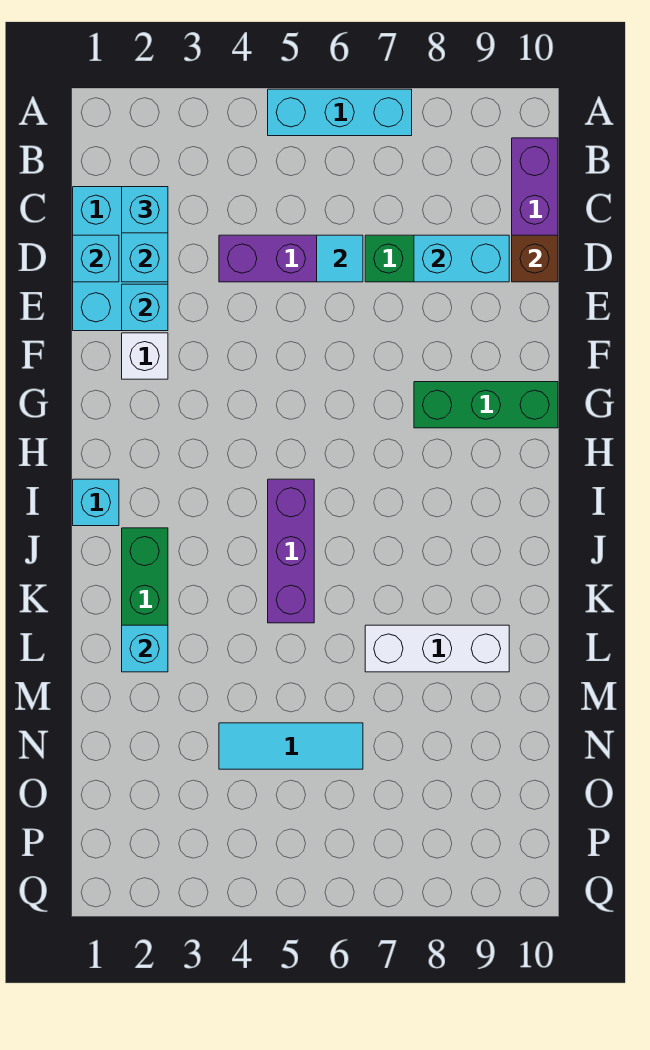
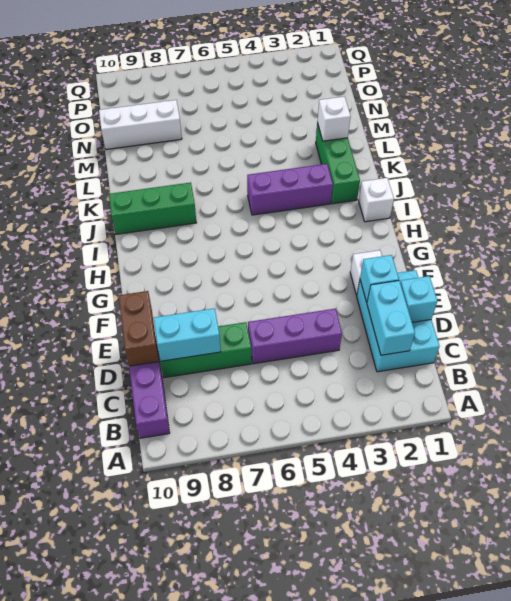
cyan 1x3 brick [268,89,412,136] -> none
cyan 1x1 brick [122,187,168,233] -> none
cyan 1x1 tile [317,235,363,282] -> none
brown 1x1 brick [512,235,558,282] -> brown 1x2 brick [119,291,159,366]
green 1x3 brick [414,382,558,428] -> green 1x3 brick moved to [109,183,196,234]
cyan 1x1 brick [73,479,119,526] -> white 1x1 brick [359,178,394,222]
purple 1x3 brick [268,479,314,623] -> purple 1x3 brick turned to [247,164,333,215]
cyan 1x1 brick [122,625,168,672] -> white 1x1 brick [317,96,351,141]
white 1x3 brick [365,625,509,672] -> white 1x3 brick moved to [99,100,182,150]
cyan 1x3 tile [219,723,363,769] -> none

